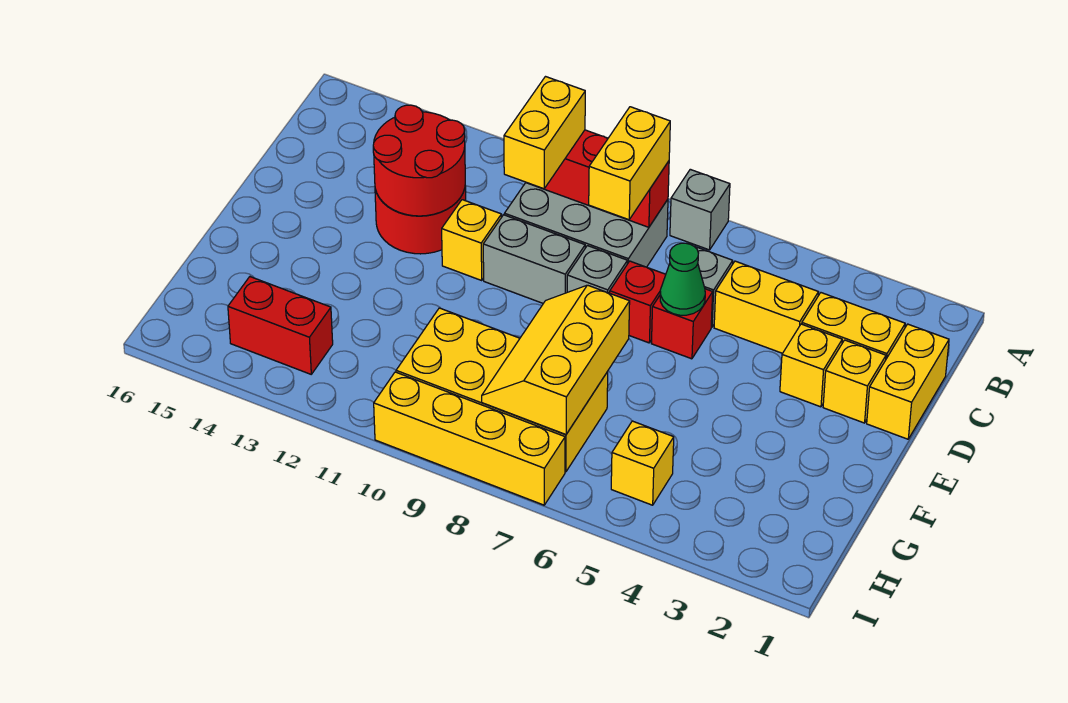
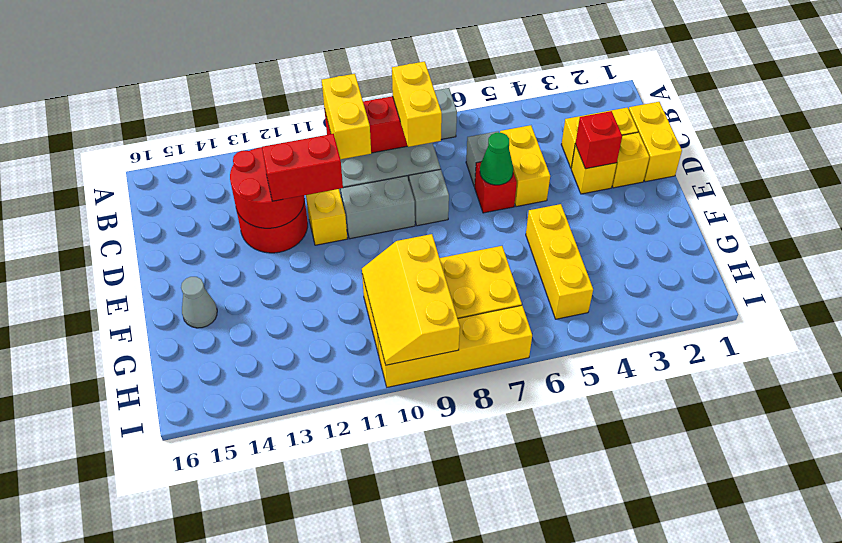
yellow 1x2 brick [714,261,818,353] -> yellow 1x2 brick turned to [500,125,550,207]
red 1x1 brick [610,261,666,343] -> red 1x1 brick moved to [575,111,622,169]
yellow 2x3 slope [482,285,630,434] -> yellow 2x3 slope moved to [362,234,460,365]
none -> grey 1x1 cone [181,277,217,328]
yellow 1x1 brick [611,421,674,505] -> yellow 1x3 brick [526,204,593,319]
red 1x2 brick [228,277,333,374] -> red 1x2 brick moved to [262,134,343,201]

